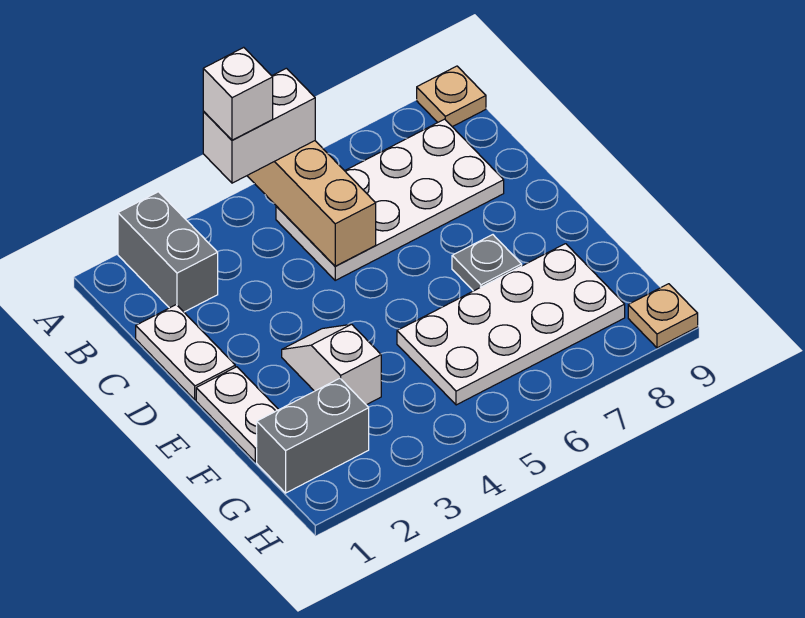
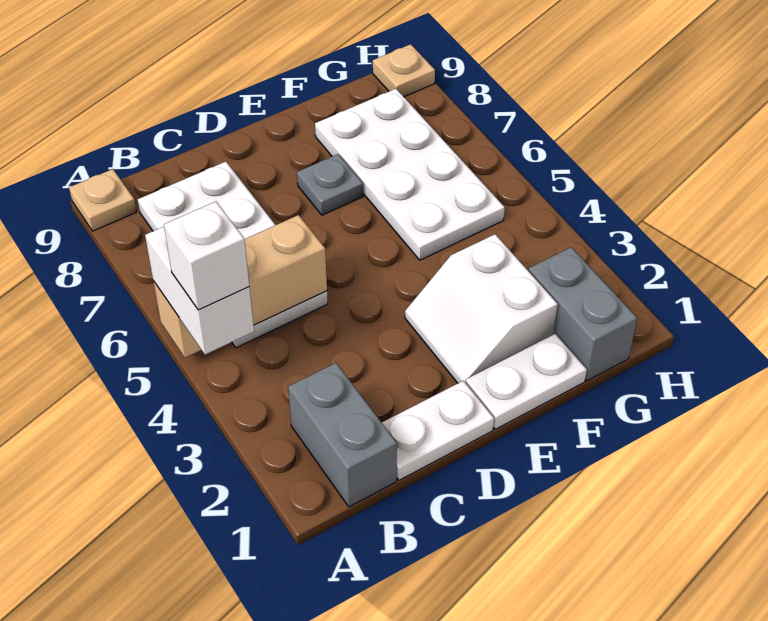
grey 1x2 brick [118,192,218,312] -> grey 1x2 brick turned to [288,363,397,507]
white 1x2 slope [282,324,381,405] -> white 2x2 slope [405,234,558,383]

